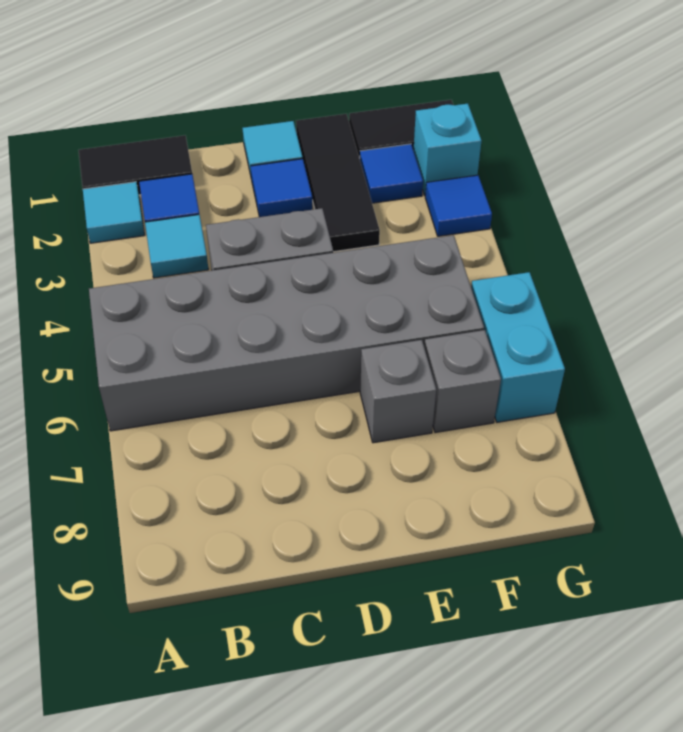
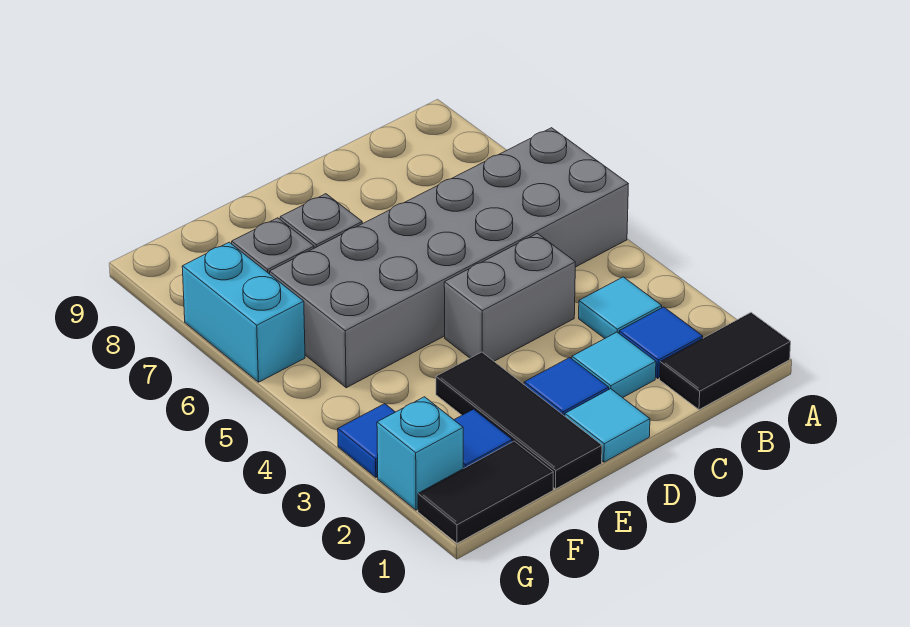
cyan 1x1 tile [83,182,144,243] -> cyan 1x1 tile moved to [572,332,656,398]

